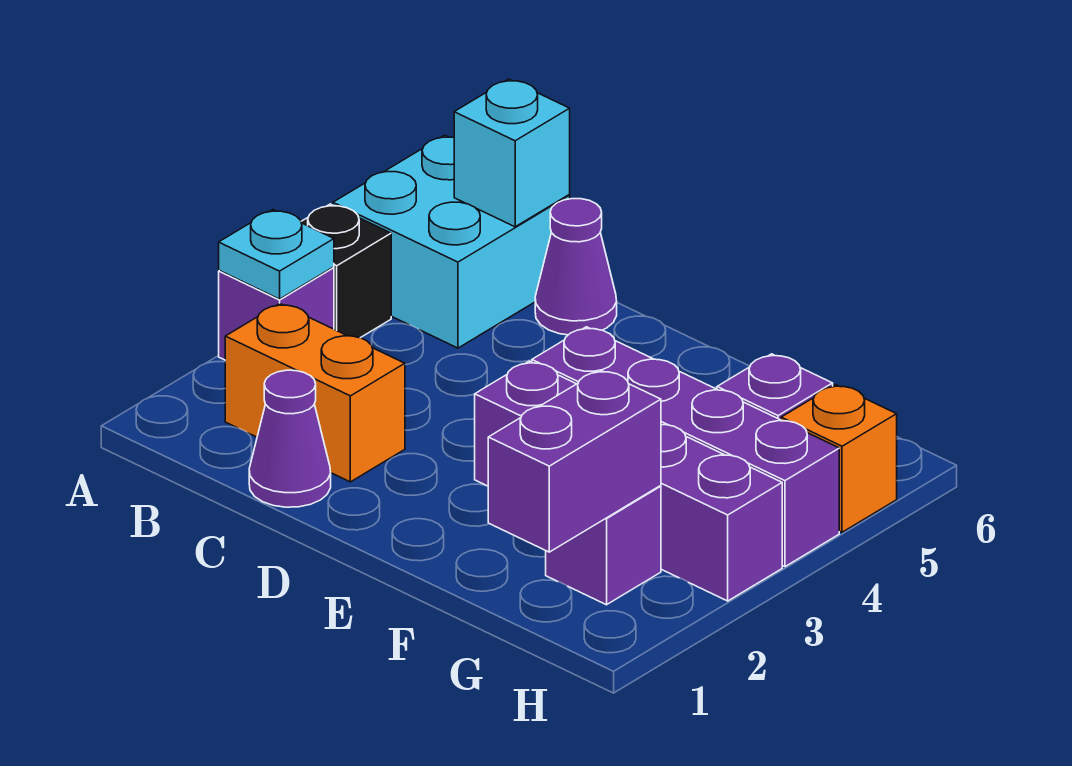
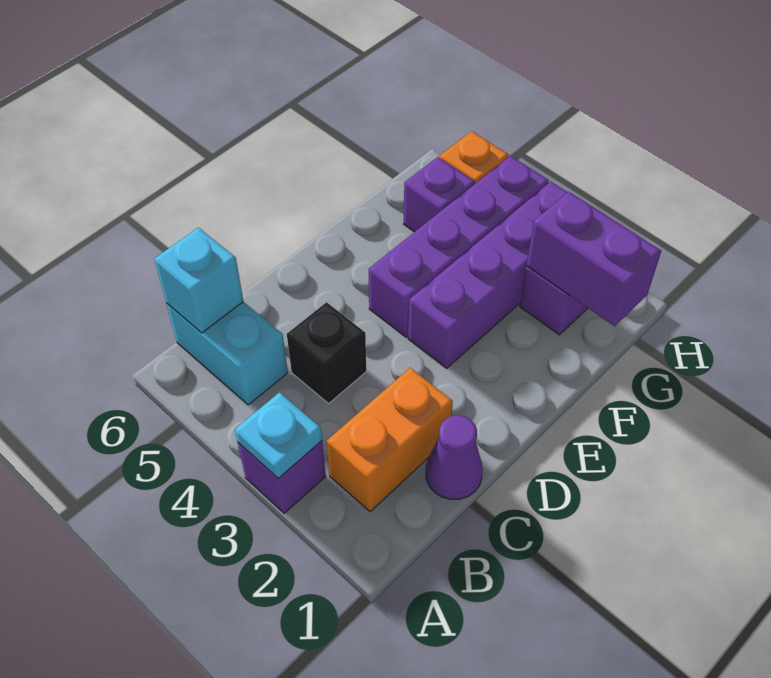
black 1x1 brick [301,204,391,338] -> black 1x1 brick moved to [287,302,366,403]
cyan 2x2 brick [333,135,570,348] -> cyan 1x2 brick [167,302,288,405]
purple 1x1 cone [535,199,617,335] -> none

